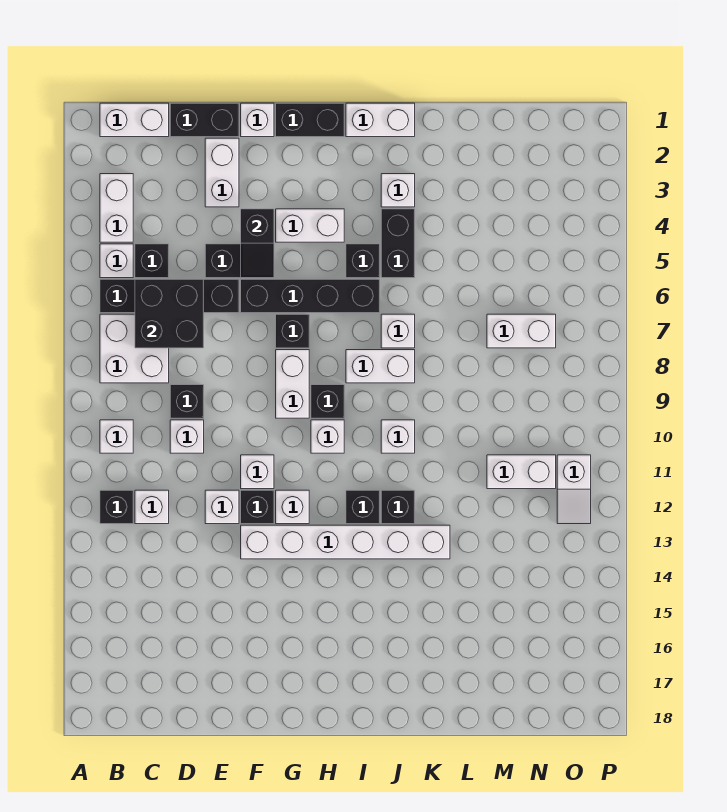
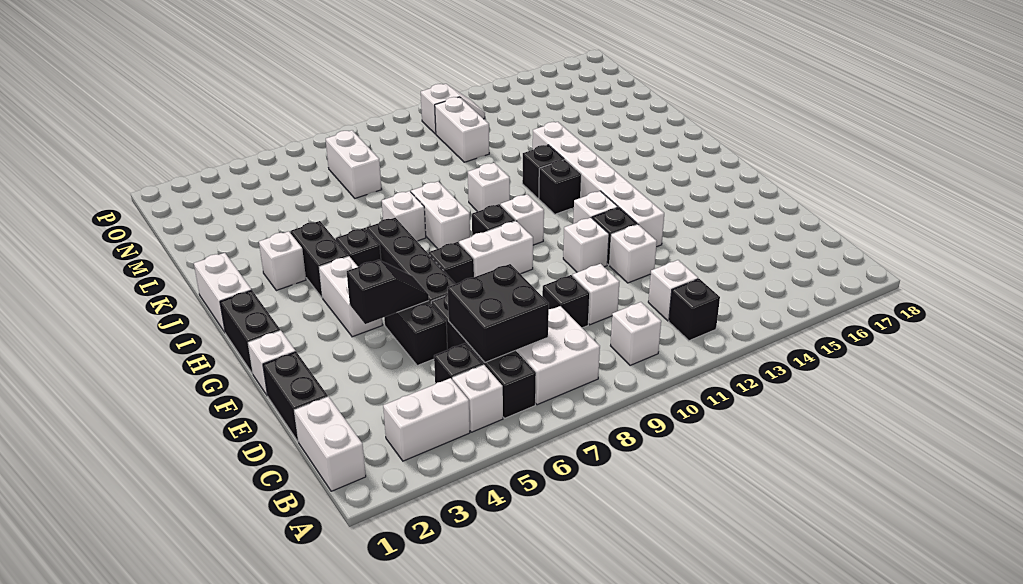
white 1x2 brick [205,138,239,207] -> none
black 1x2 brick [381,209,415,278] -> black 1x2 brick turned to [291,221,349,298]

